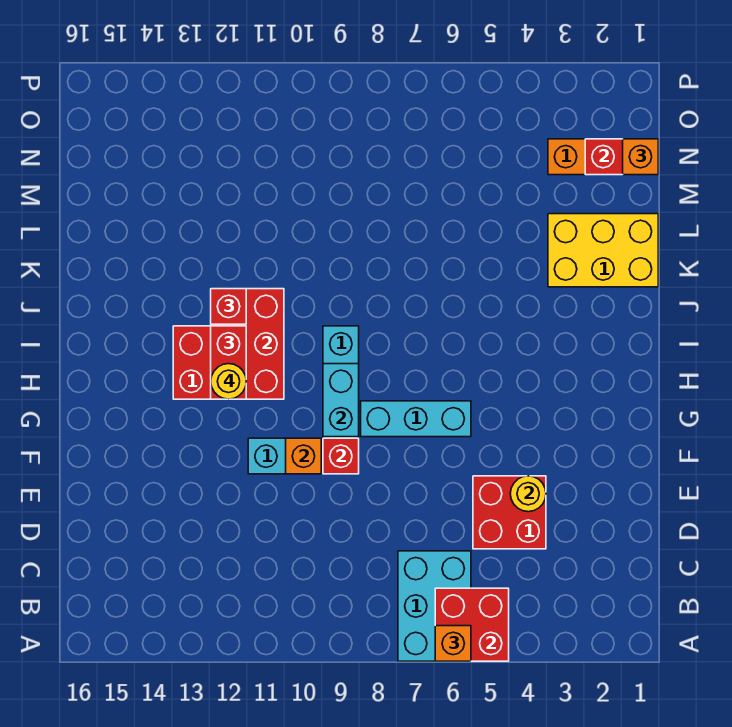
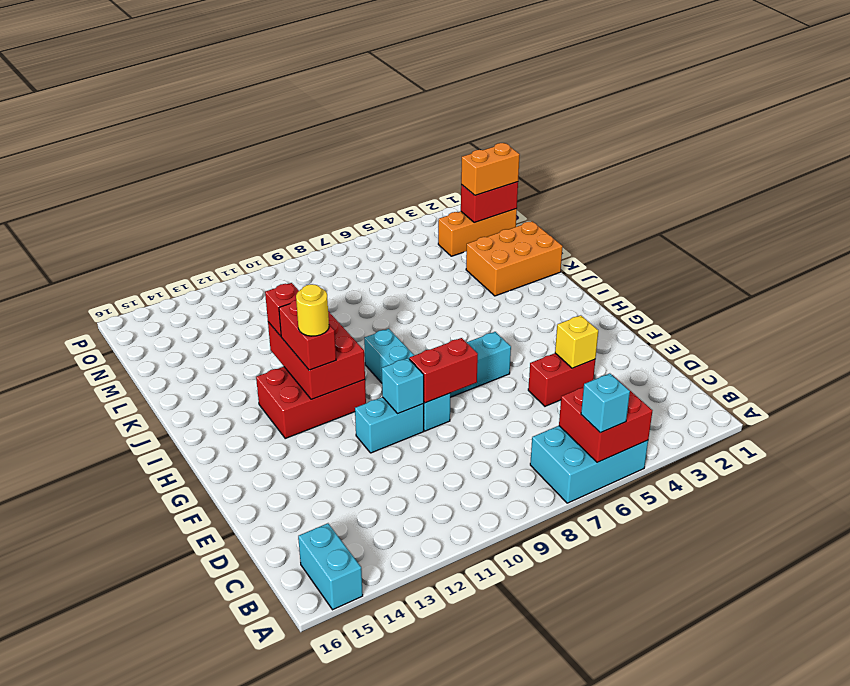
cyan 2x3 brick [398,551,471,661] -> cyan 2x3 brick turned to [530,426,648,503]
orange 1x1 brick [435,626,471,661] -> cyan 1x1 brick [581,373,630,433]
red 2x2 brick [473,476,546,549] -> red 1x2 brick [528,353,595,406]
yellow 1x1 round brick [510,476,546,512] -> yellow 1x1 brick [555,315,598,368]
red 1x1 brick [323,438,359,474] -> red 1x2 brick [409,338,478,403]
orange 1x1 brick [286,438,321,474] -> cyan 1x1 brick [382,358,424,413]
cyan 1x2 brick [323,364,359,437] -> cyan 1x2 brick moved to [298,523,363,610]
yellow 2x3 brick [548,214,658,287] -> orange 2x3 brick [466,221,563,296]
orange 1x1 brick [623,139,658,175] -> orange 1x2 brick [461,143,520,195]

